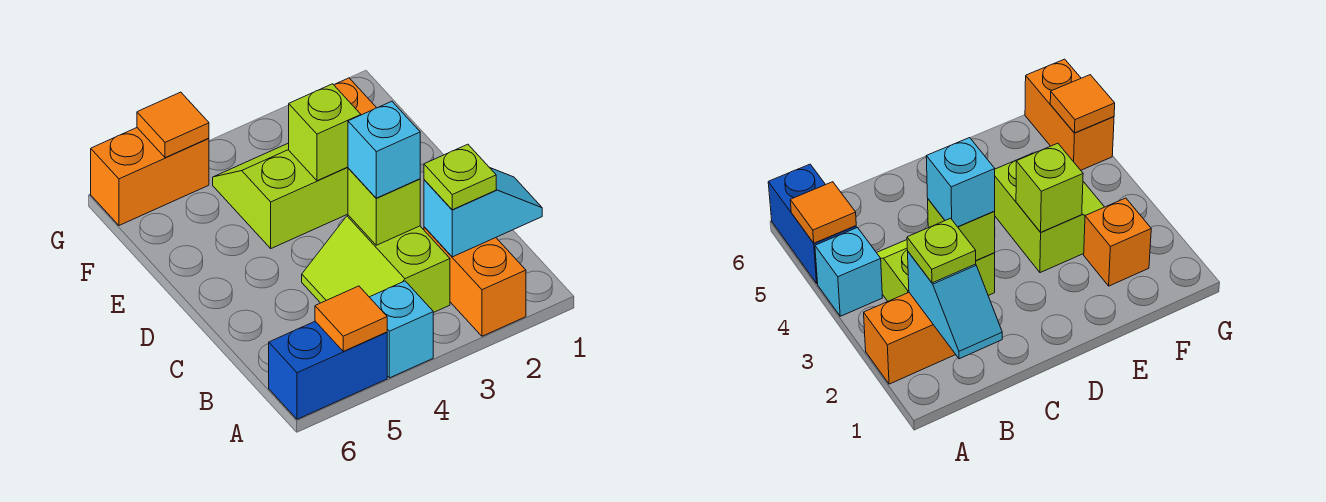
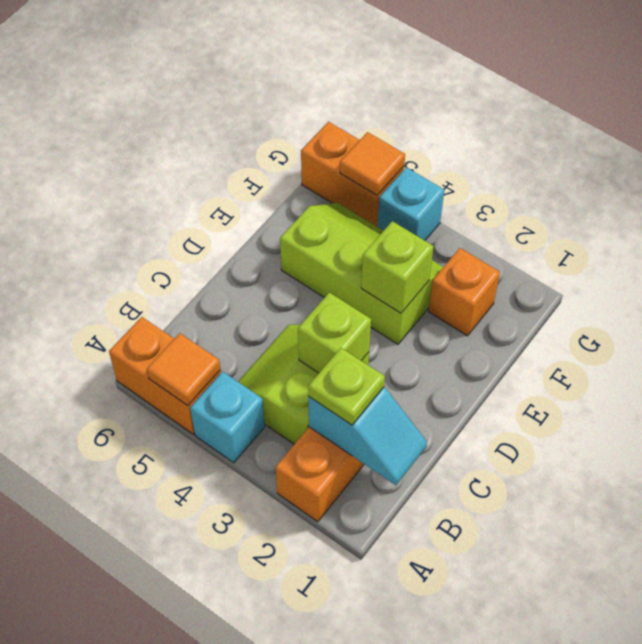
blue 1x2 brick [269,321,387,419] -> orange 1x2 brick [109,317,221,434]
cyan 1x1 brick [348,101,420,198] -> cyan 1x1 brick moved to [377,167,444,241]
lime 2x2 slope [213,143,348,248] -> lime 2x3 slope [280,203,443,344]

